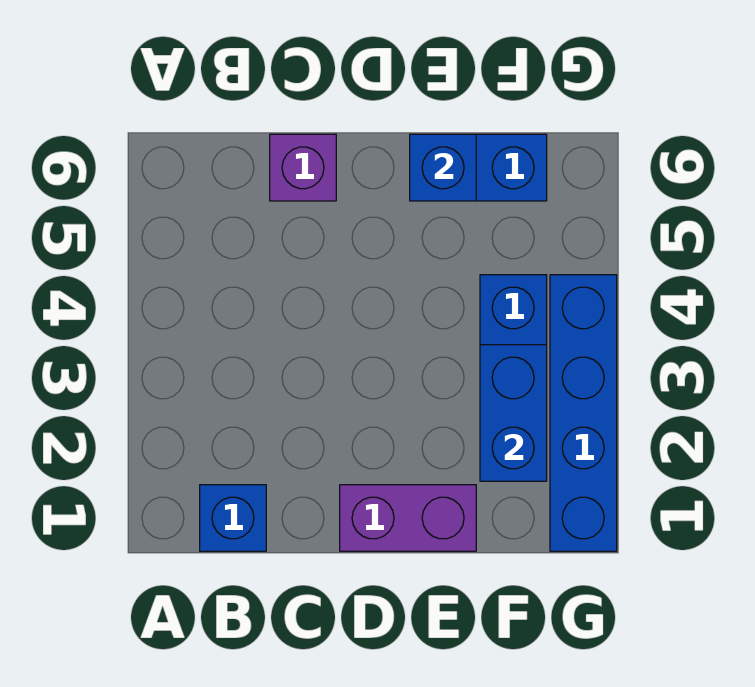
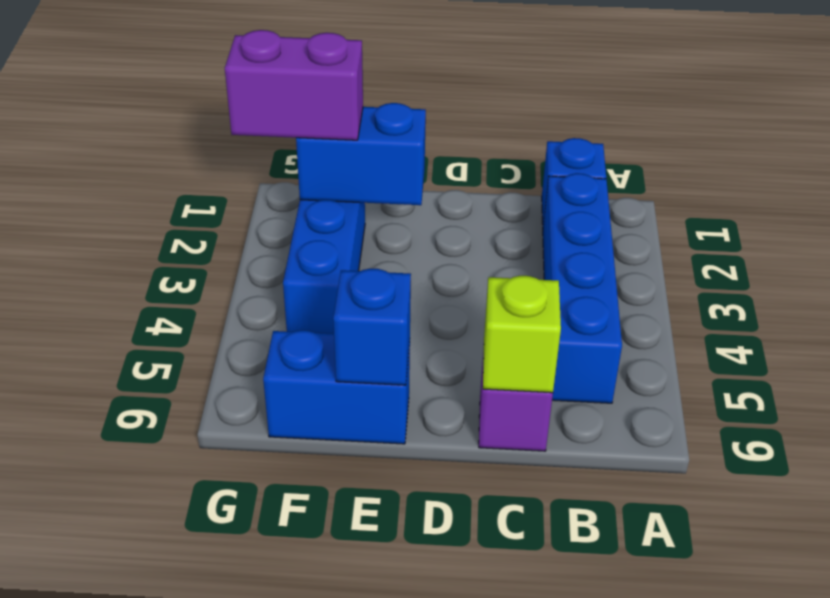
none -> lime 1x1 brick [483,276,561,393]
purple 1x2 brick [340,485,476,551] -> purple 1x2 brick moved to [225,30,363,140]
blue 1x2 brick [480,345,547,481] -> blue 1x2 brick turned to [296,103,426,205]
blue 1x4 brick [550,275,617,551] -> blue 1x4 brick moved to [543,173,622,403]

